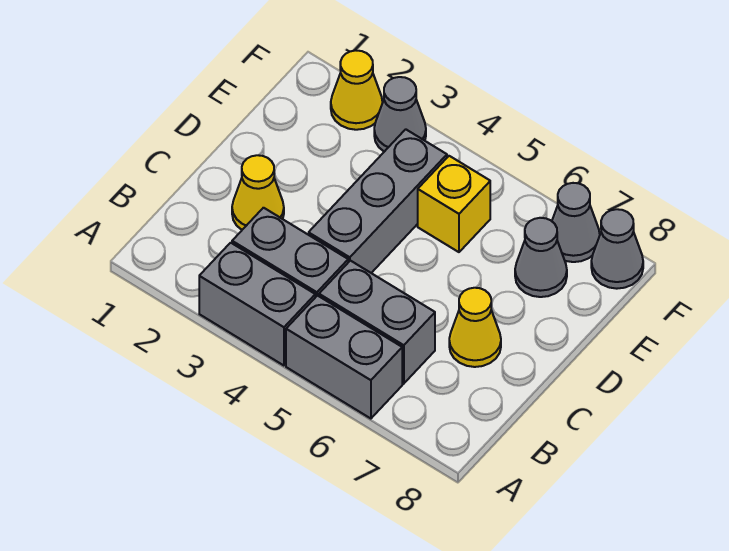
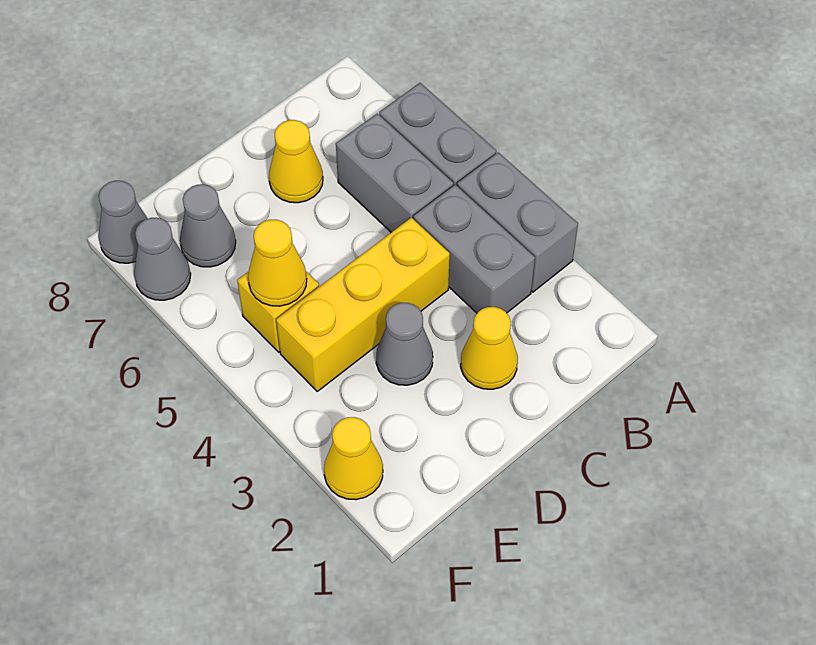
grey 1x3 brick [309,129,447,273] -> yellow 1x3 brick [276,218,450,391]
none -> yellow 1x1 cone [248,219,307,306]
grey 1x1 cone [374,77,426,152] -> grey 1x1 cone moved to [376,303,433,385]

